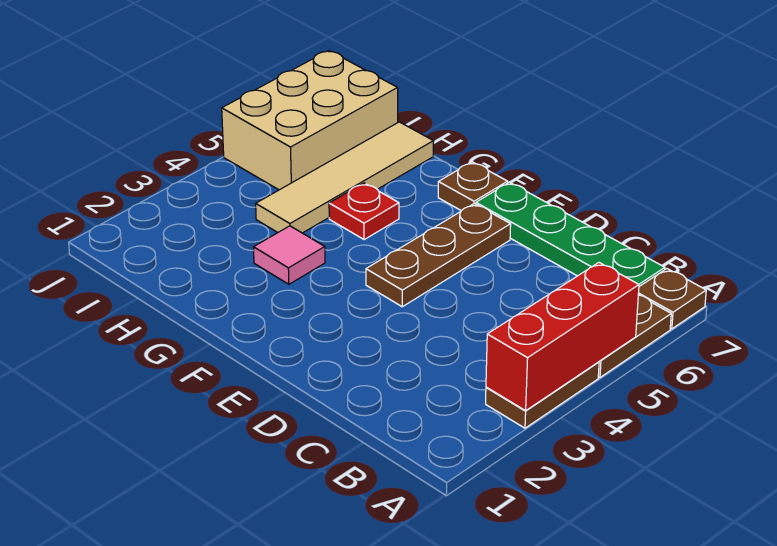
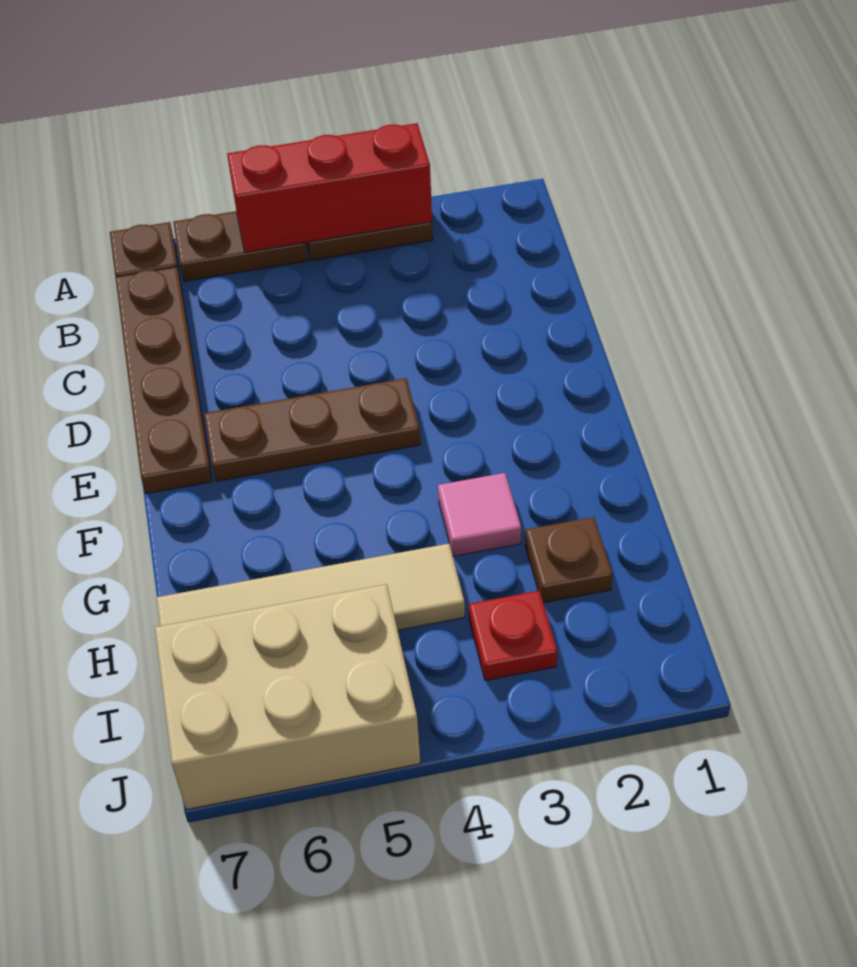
green 1x4 plate [476,182,665,286] -> brown 1x4 plate [115,267,212,494]
brown 1x1 plate [438,162,508,211] -> brown 1x1 plate moved to [525,517,613,603]
red 1x1 plate [329,183,399,240] -> red 1x1 plate moved to [469,591,557,681]

